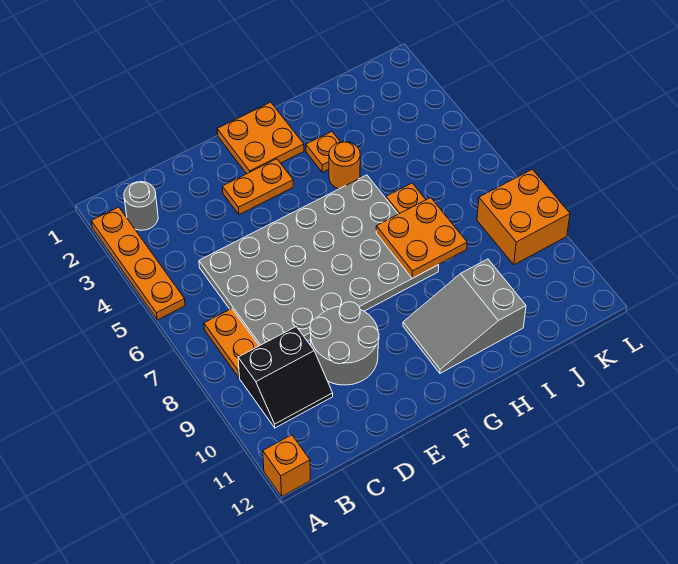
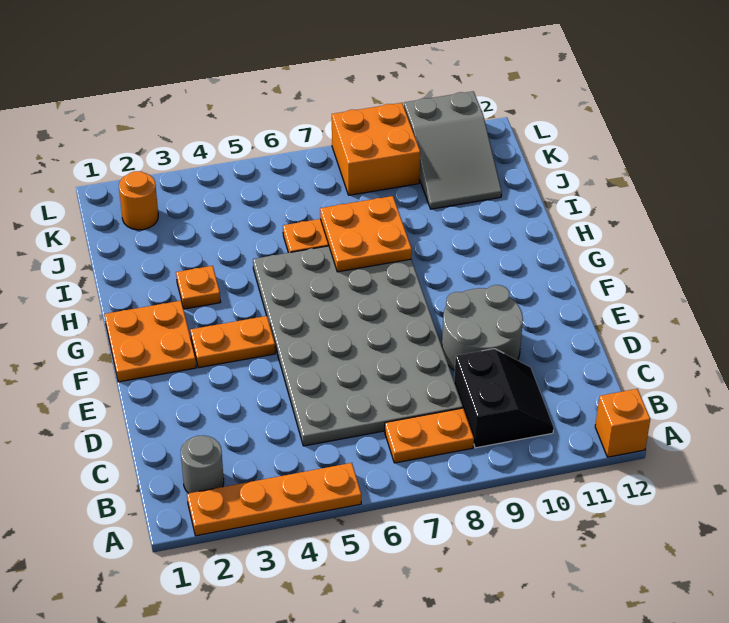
orange 1x2 plate [222,159,293,215] -> orange 1x2 plate turned to [190,316,275,368]
grey 2x3 slope [403,259,526,373] -> grey 2x3 slope moved to [404,91,502,209]
orange 1x1 round brick [329,142,360,189] -> orange 1x1 round brick moved to [119,171,158,230]

